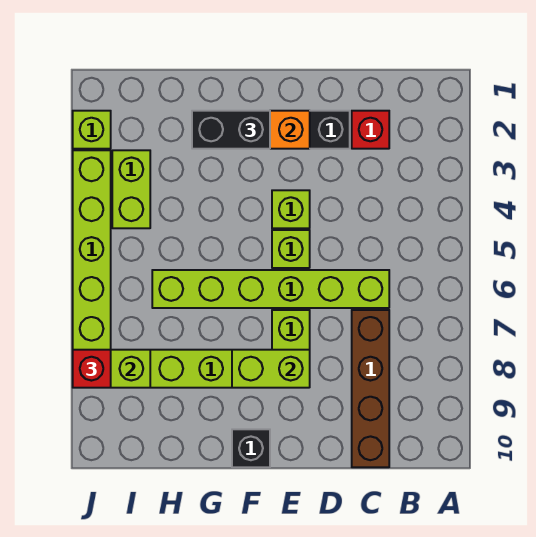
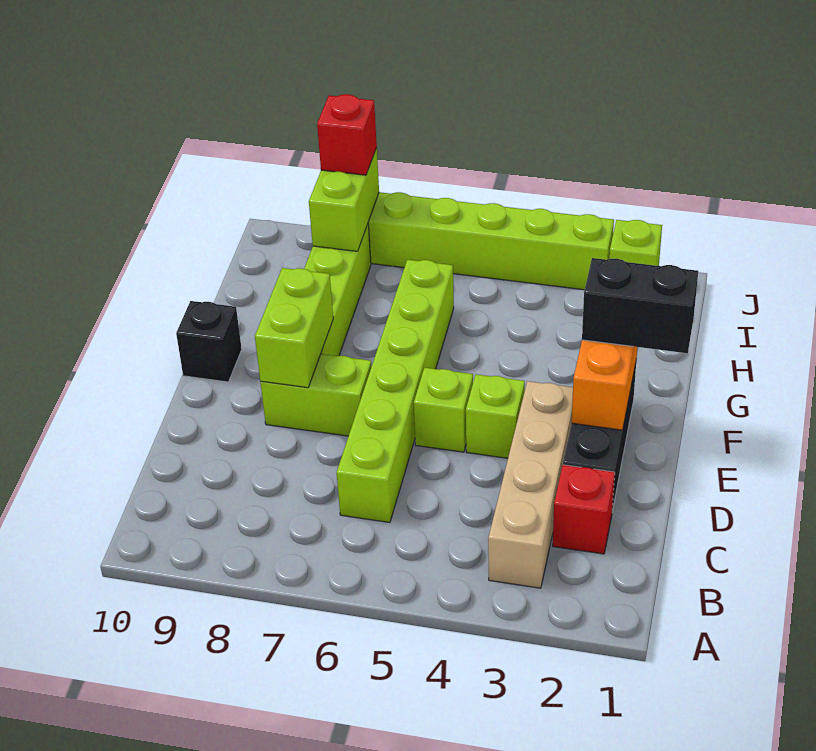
none -> tan 1x4 brick [488,381,573,588]
brown 1x4 brick [352,310,389,467] -> none
black 1x2 brick [192,111,270,149] -> black 1x2 brick turned to [582,258,698,353]
lime 1x2 brick [112,150,150,228] -> none

